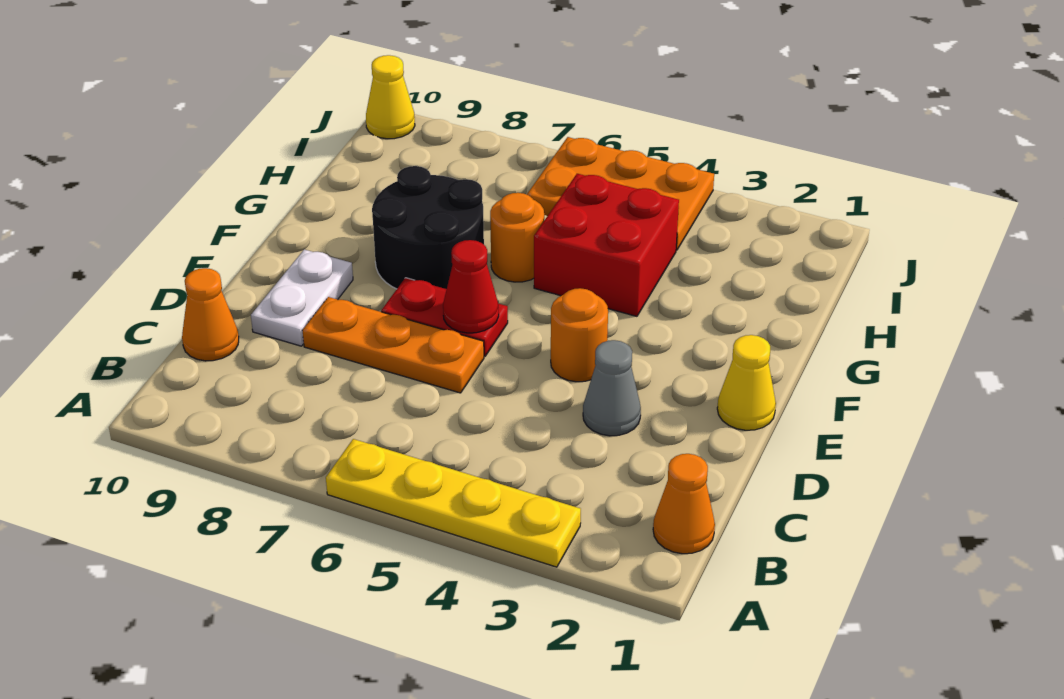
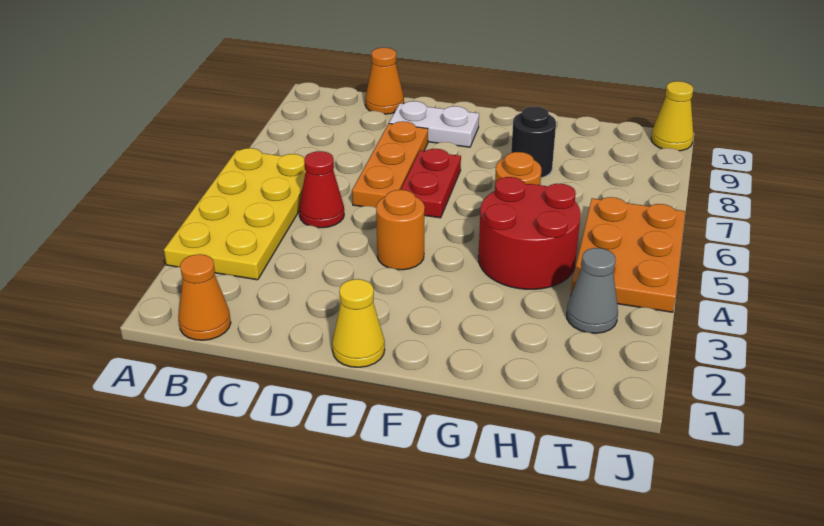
yellow 1x4 plate [326,439,581,567] -> yellow 2x4 plate [164,148,306,280]
grey 1x1 cone [583,340,641,436] -> grey 1x1 cone moved to [567,248,618,333]
red 1x1 cone [443,240,499,333] -> red 1x1 cone moved to [299,151,344,228]
black 2x2 round brick [372,166,484,289] -> black 1x1 round brick [511,107,556,178]
red 2x2 brick [534,174,679,316] -> red 2x2 round brick [478,177,581,289]

